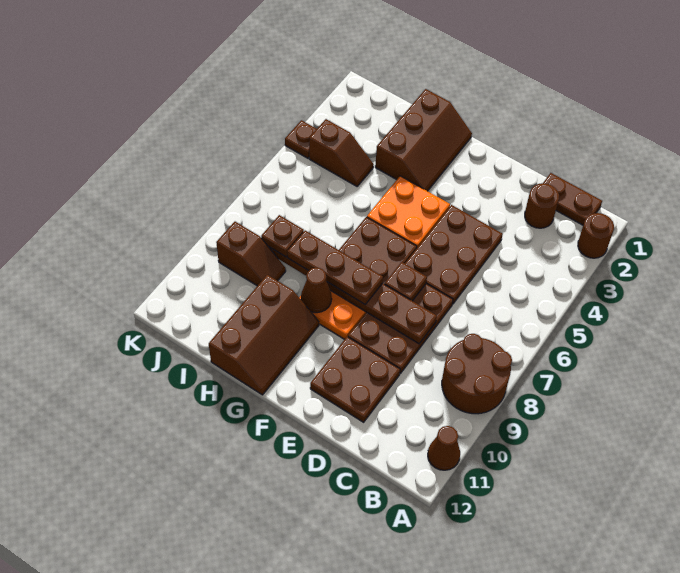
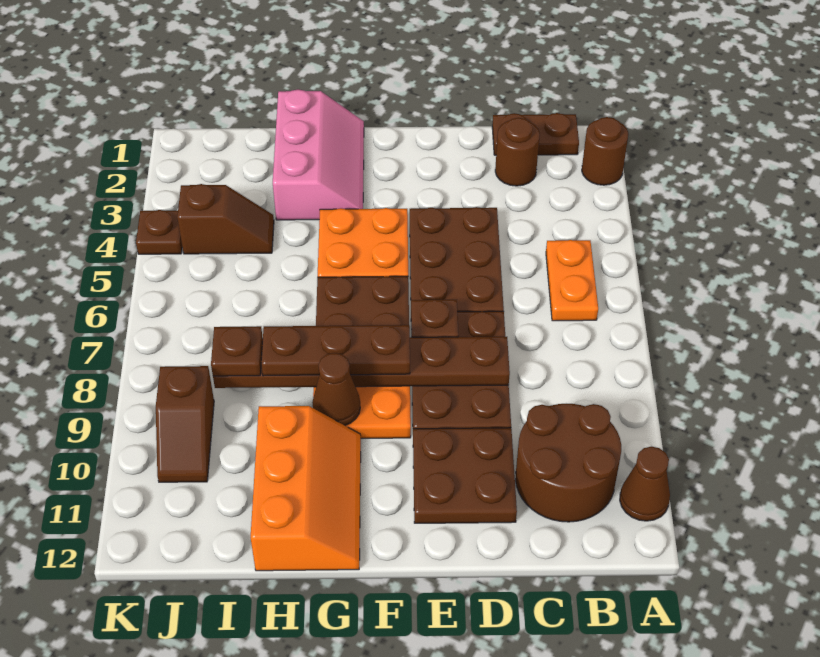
brown 2x2 round brick [442,334,512,414] -> brown 2x2 round brick moved to [516,404,621,522]
none -> orange 1x2 plate [546,240,598,321]
brown 2x3 slope [375,89,472,191] -> pink 2x3 slope [273,89,364,220]
brown 2x3 slope [209,275,319,395] -> orange 2x3 slope [251,406,361,571]
brown 1x2 slope [216,222,286,286] -> brown 1x2 slope turned to [156,366,214,482]

